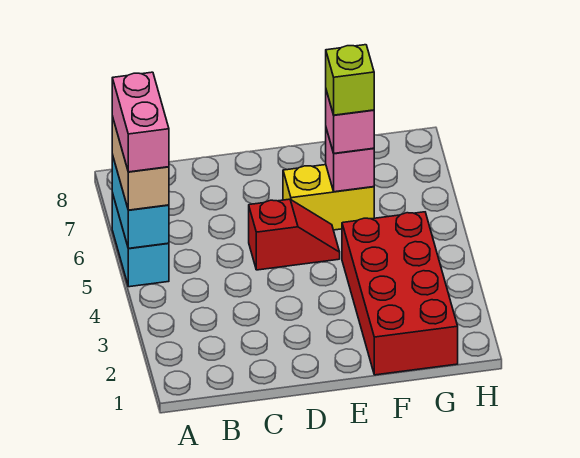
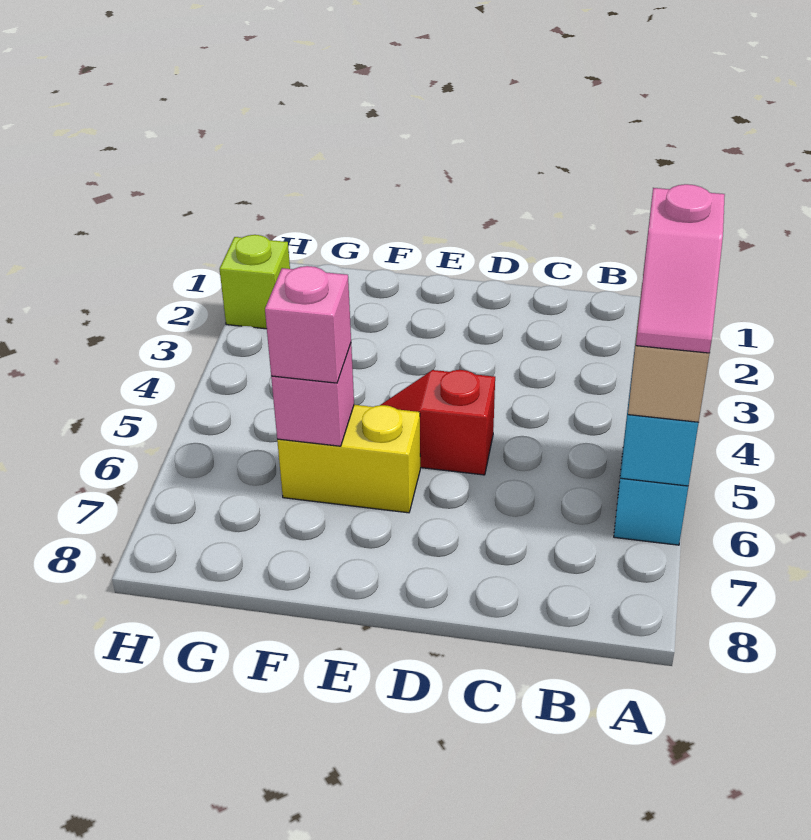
pink 1x2 brick [112,72,169,172] -> pink 1x2 slope [636,184,725,353]
red 2x4 brick [342,212,458,375] -> none
lime 1x1 brick [326,45,374,115] -> lime 1x1 brick moved to [220,235,290,329]

